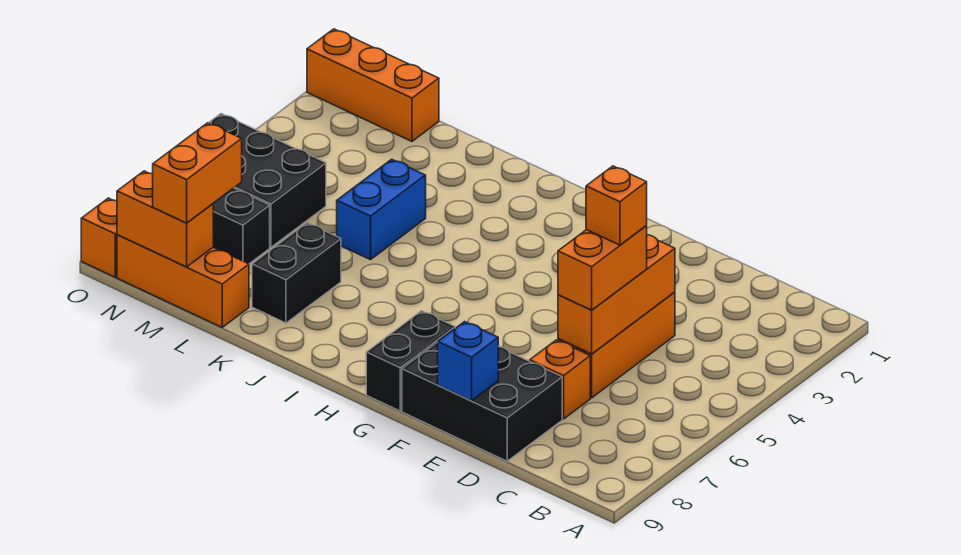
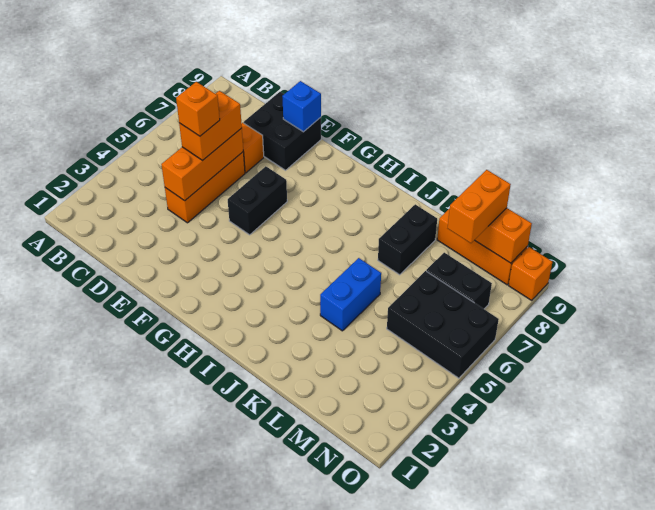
black 2x3 brick [402,342,562,461] -> black 2x2 brick [244,92,321,170]
black 1x2 brick [366,311,455,411] -> black 1x2 brick moved to [228,166,287,235]
orange 1x3 brick [307,29,439,141] -> none

